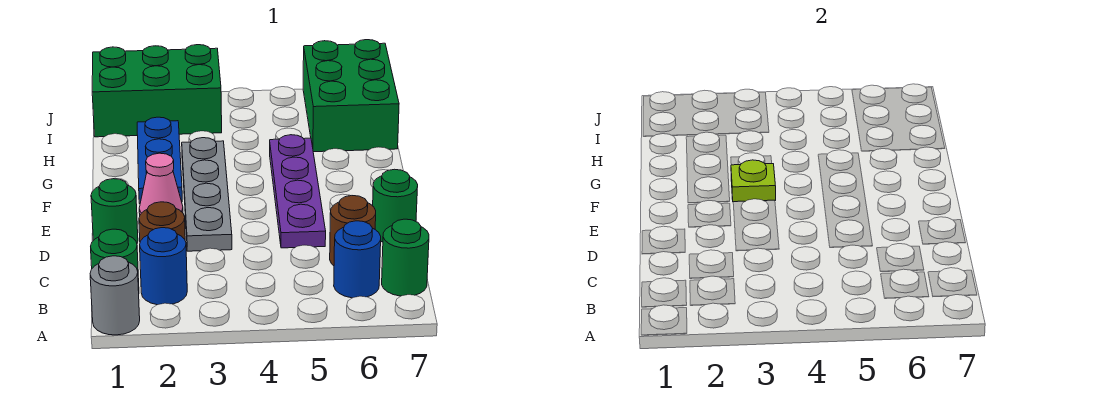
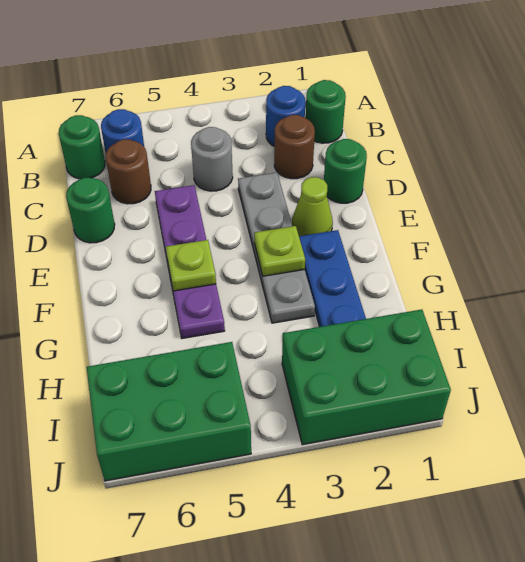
grey 1x1 round brick [90,256,140,335] -> grey 1x1 round brick moved to [191,127,233,191]
pink 1x1 cone [139,153,183,215] -> lime 1x1 cone [292,177,333,236]
none -> lime 1x1 plate [166,240,216,291]
green 2x3 brick [303,40,399,152] -> green 2x3 brick turned to [86,342,251,481]

